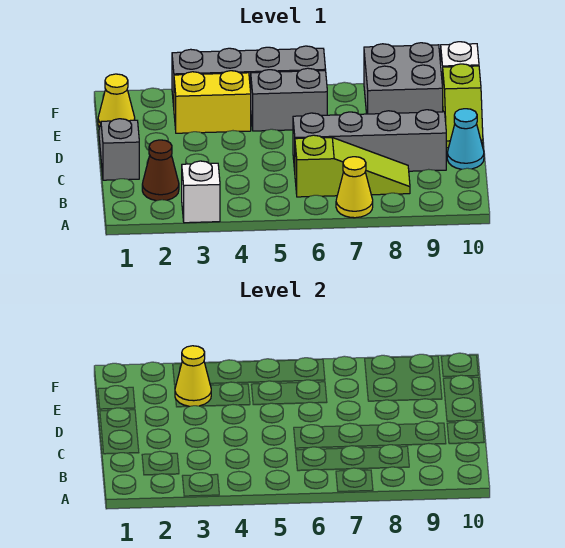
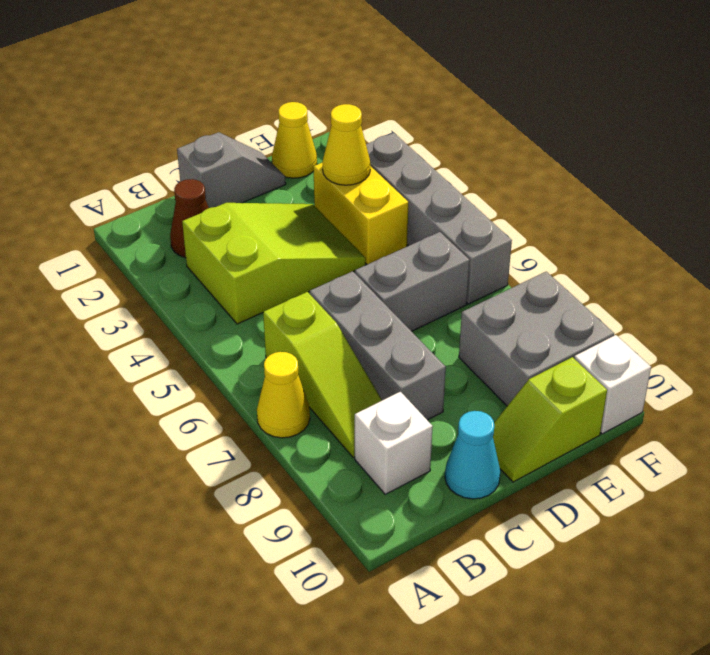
white 1x1 brick [182,161,220,223] -> white 1x1 brick moved to [355,392,433,494]
none -> lime 2x3 slope [182,203,366,324]
grey 1x4 brick [293,110,446,171] -> grey 1x3 brick [310,271,446,420]
grey 1x2 brick [251,68,327,131] -> grey 1x2 brick turned to [355,232,470,331]

